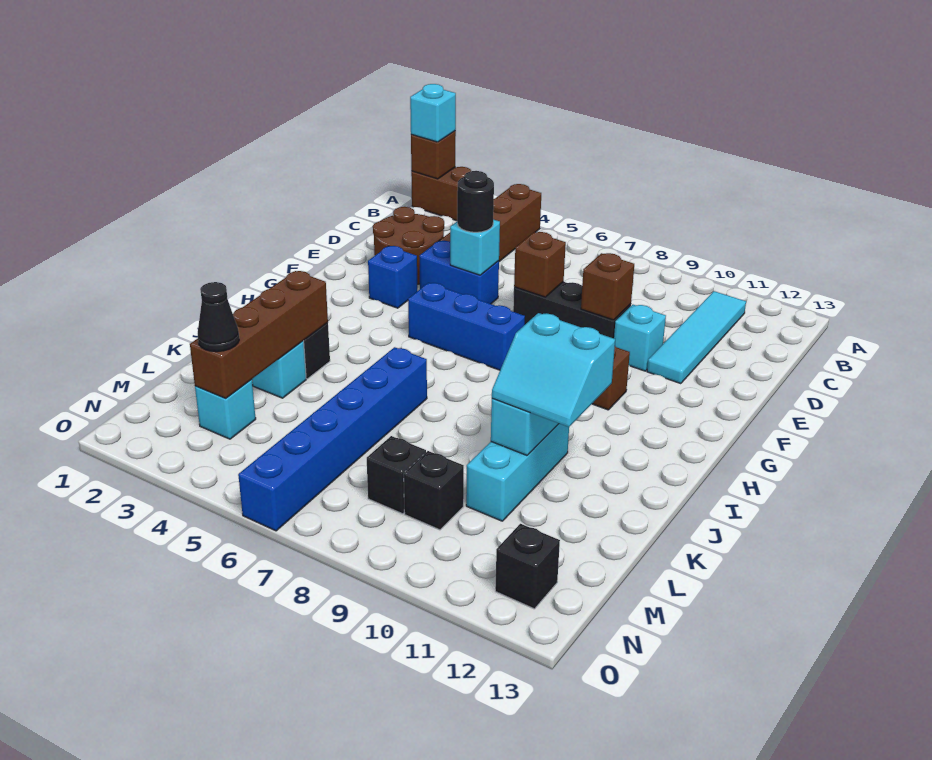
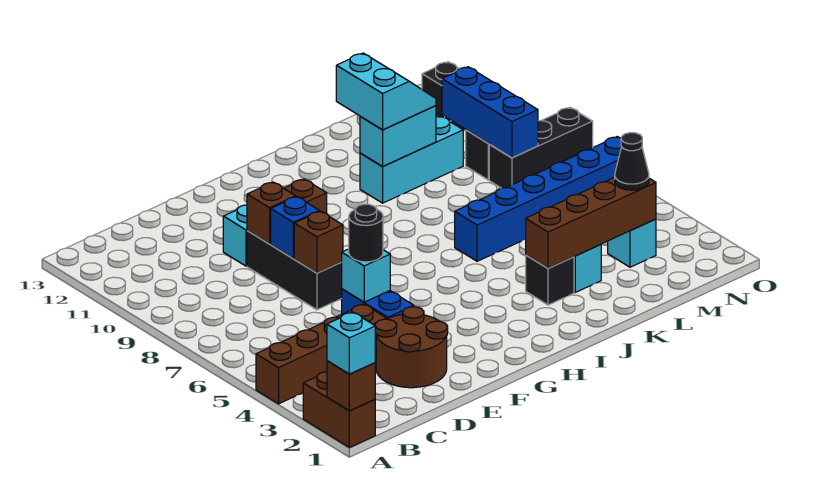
cyan 1x4 tile [647,291,746,384] -> none
blue 1x1 brick [368,246,417,308] -> blue 1x1 brick moved to [271,197,319,258]
blue 1x3 brick [408,283,525,370] -> blue 1x3 brick moved to [442,67,538,158]
black 1x1 brick [367,436,426,514] -> black 1x3 brick [489,108,593,188]

